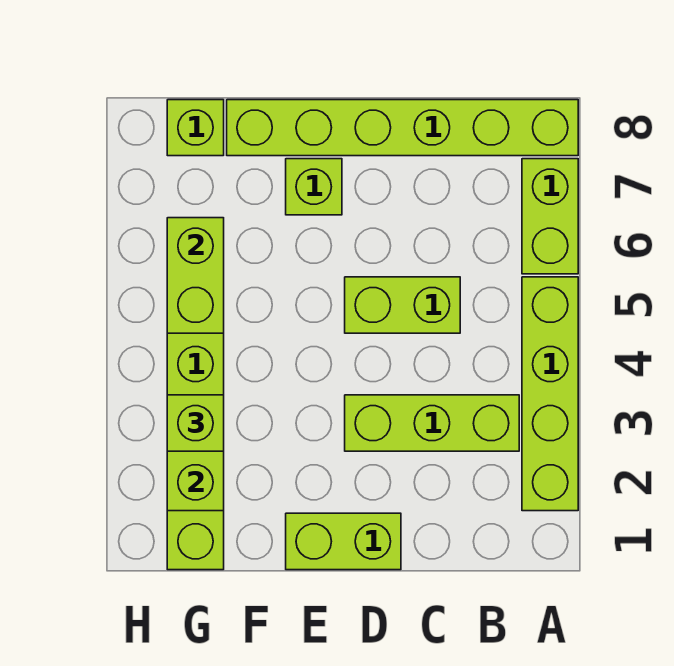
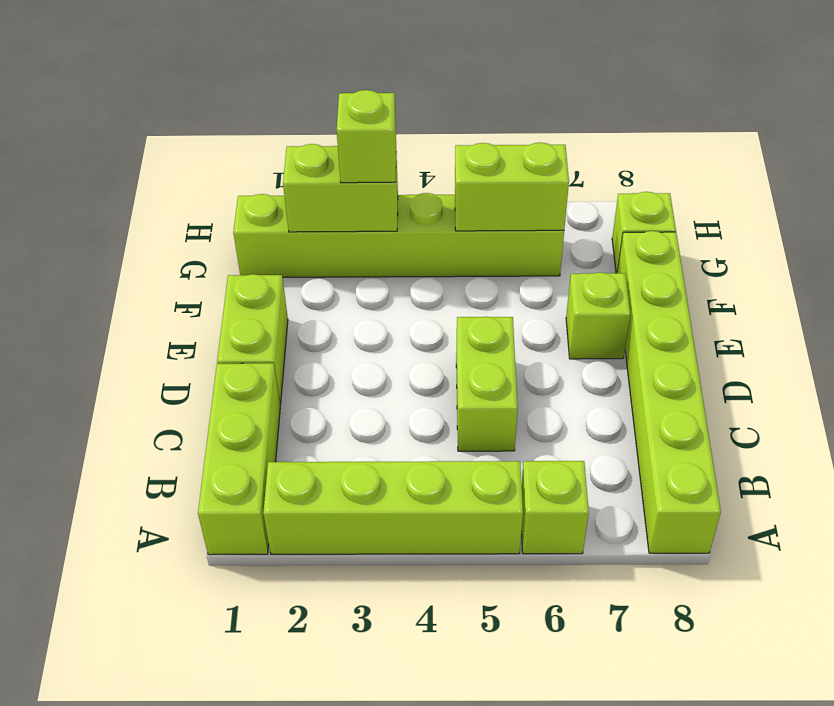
lime 1x2 brick [522,159,578,274] -> lime 1x1 brick [521,461,589,554]
lime 1x3 brick [345,395,519,451] -> lime 1x3 brick moved to [198,363,280,555]

